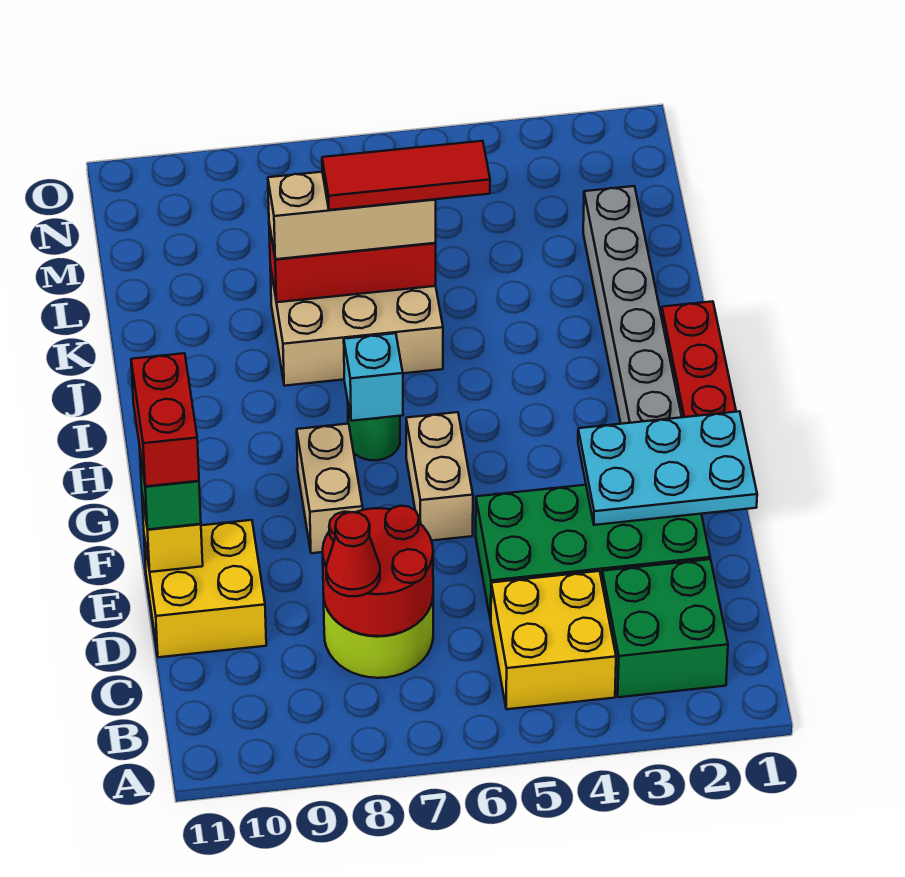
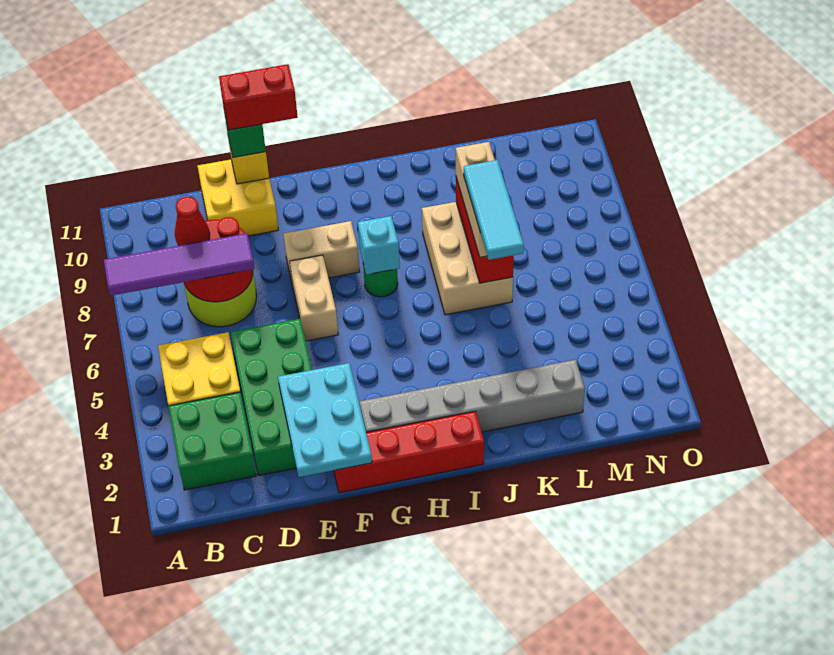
none -> purple 1x4 tile [104,233,254,296]
tan 1x2 brick [406,412,473,541] -> tan 1x2 brick turned to [290,255,338,341]
red 1x3 tile [322,141,490,210] -> cyan 1x3 tile [464,160,524,260]

